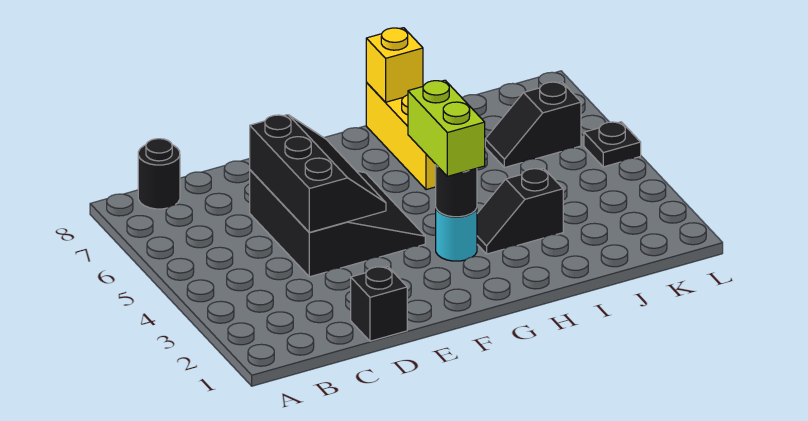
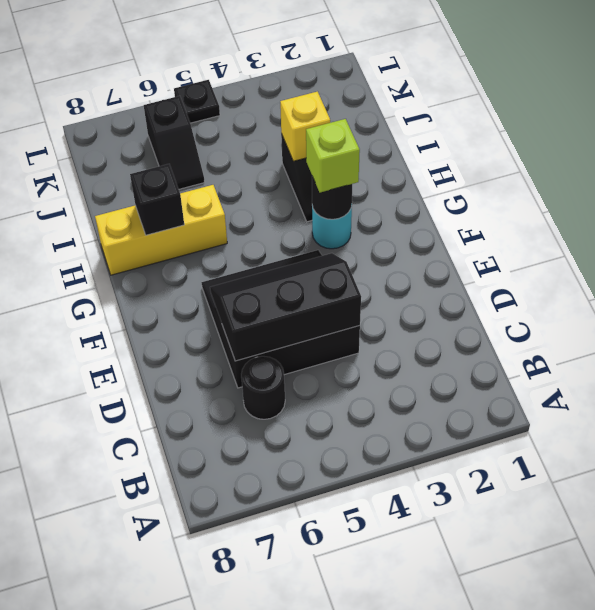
black 1x1 round brick [138,139,180,209] -> black 1x1 round brick moved to [241,356,285,419]
black 1x1 brick [351,267,407,341] -> black 1x1 brick moved to [130,164,184,235]
lime 1x2 brick [408,80,485,176] -> lime 1x1 brick [306,119,360,192]
yellow 1x1 brick [366,28,423,102] -> yellow 1x1 brick moved to [280,92,330,161]

